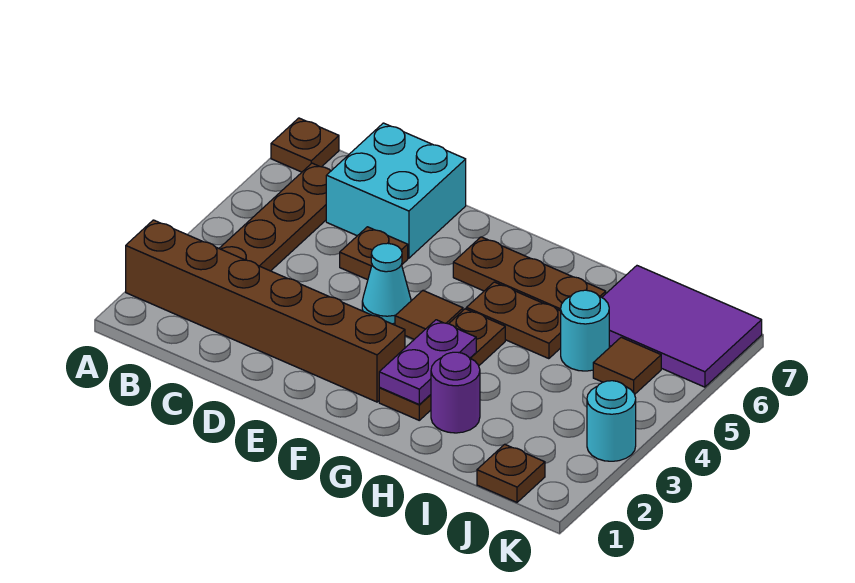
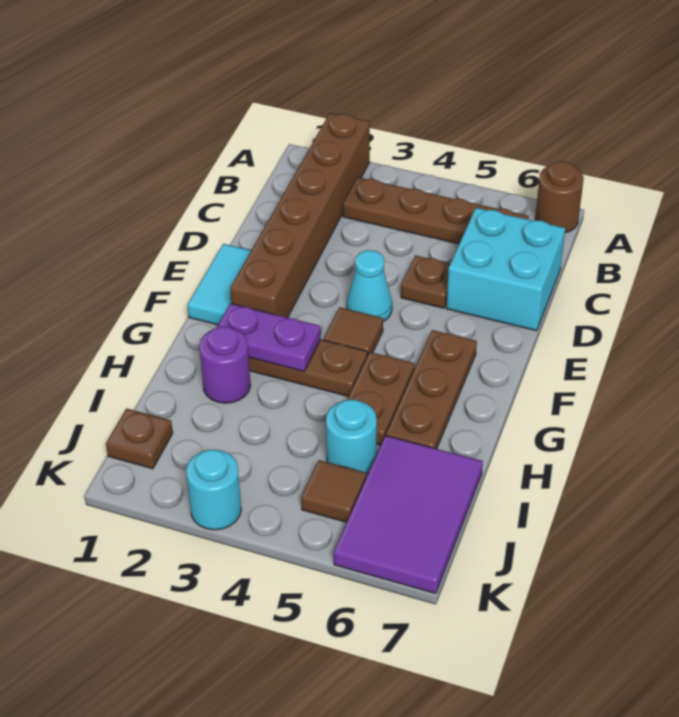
brown 1x1 plate [271,118,339,172] -> brown 1x1 round brick [535,162,584,233]
none -> cyan 1x2 tile [188,244,251,325]

